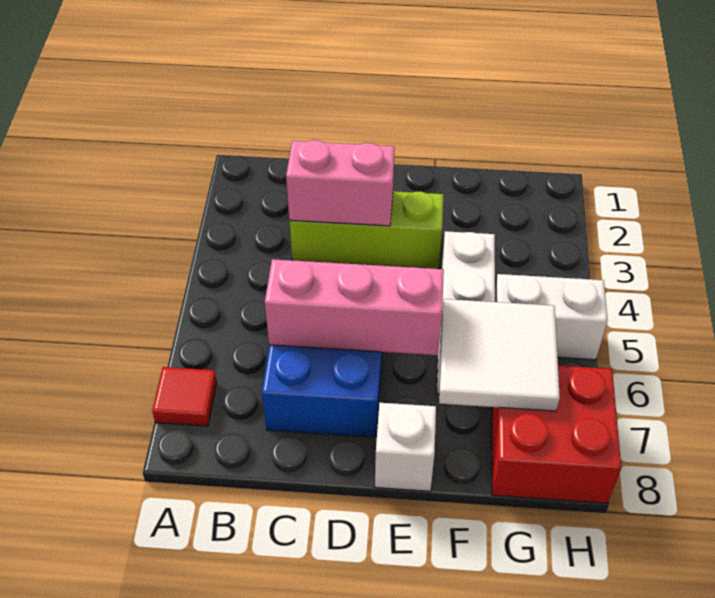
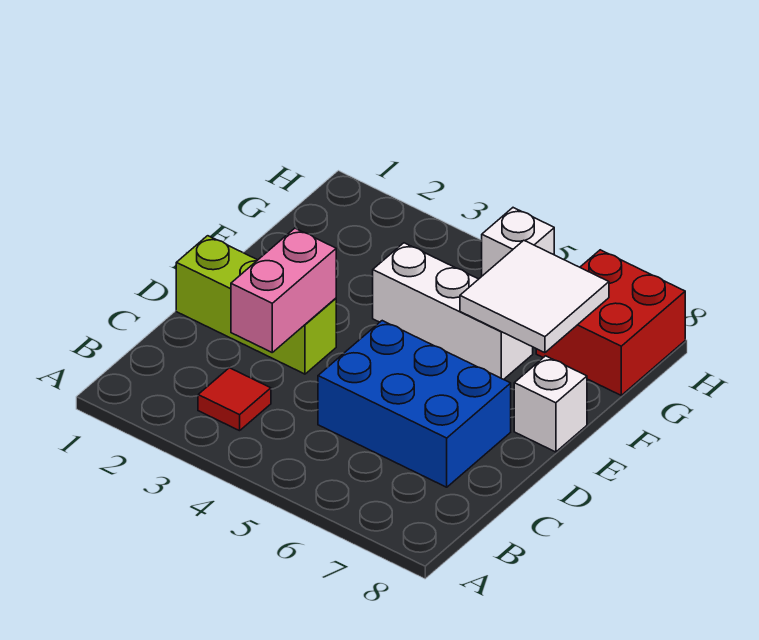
red 1x1 tile [152,367,217,426] -> red 1x1 tile moved to [198,368,271,431]
lime 1x3 brick [289,191,444,269] -> lime 1x3 brick turned to [176,236,336,374]
pink 1x3 brick [265,259,444,355] -> none
white 1x2 brick [495,274,608,360] -> white 1x1 brick [482,208,554,276]

